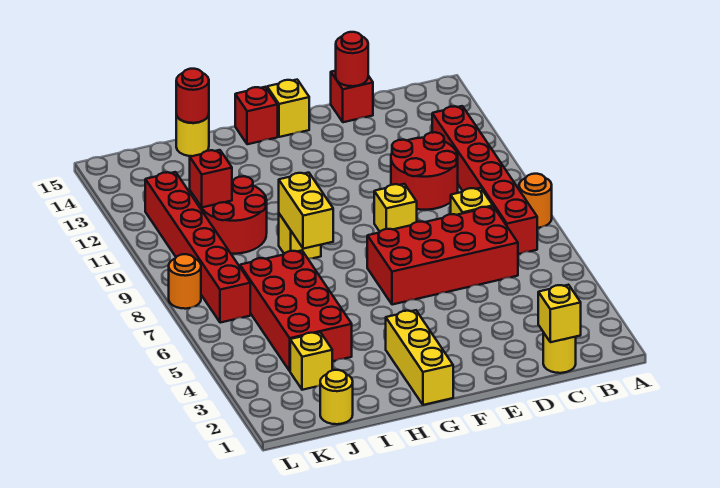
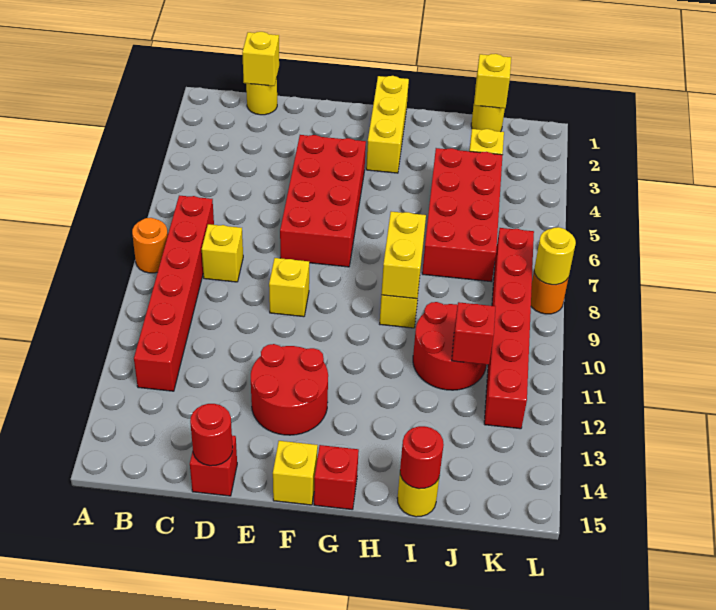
red 2x4 brick [367,207,518,305] -> red 2x4 brick turned to [280,135,366,267]
red 2x2 round brick [391,132,458,210] -> red 2x2 round brick moved to [251,344,328,435]
none -> yellow 1x1 brick [474,54,511,108]
none -> yellow 1x1 round brick [534,227,576,285]

